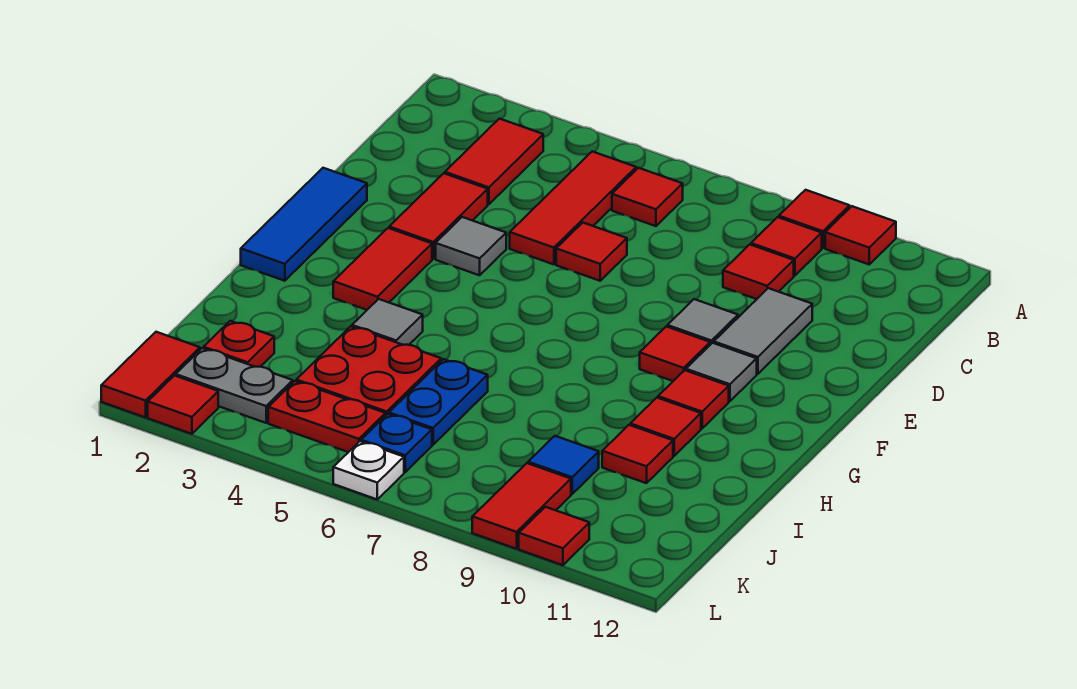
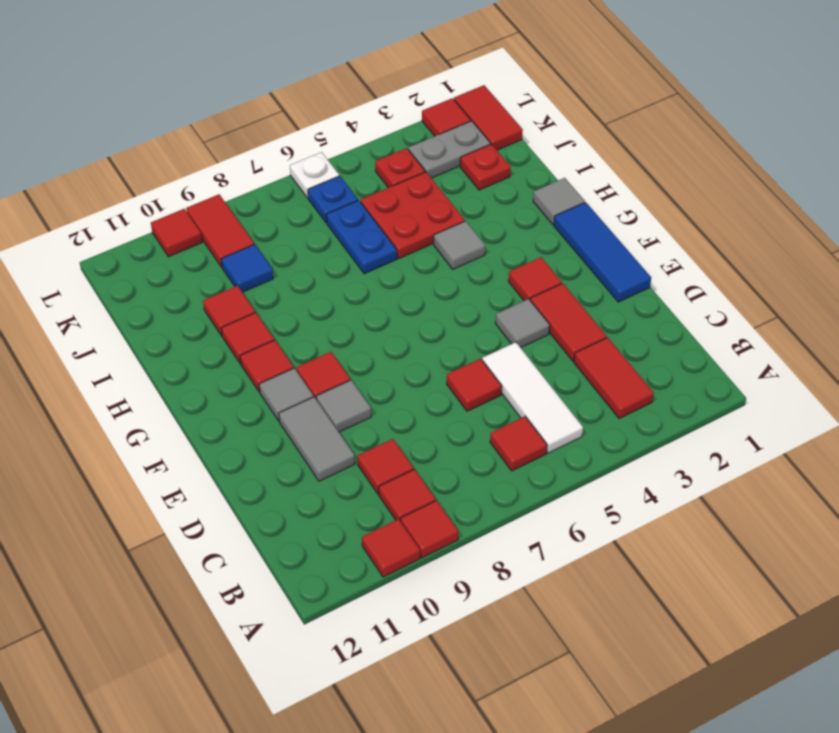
red 1x3 tile [510,151,636,264] -> white 1x3 tile [482,342,583,453]
red 1x2 tile [333,228,432,310] -> red 1x1 tile [508,257,562,301]
none -> grey 1x1 tile [533,178,585,225]
red 1x2 plate [268,381,385,452] -> red 1x1 plate [375,148,425,188]

